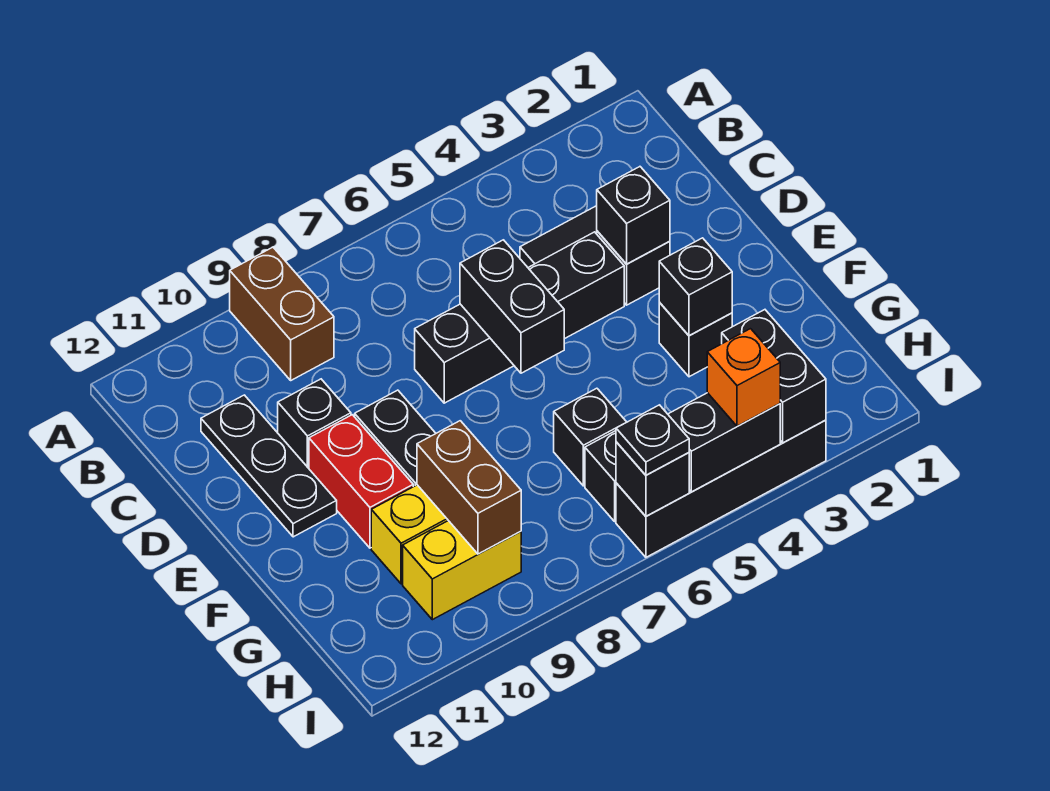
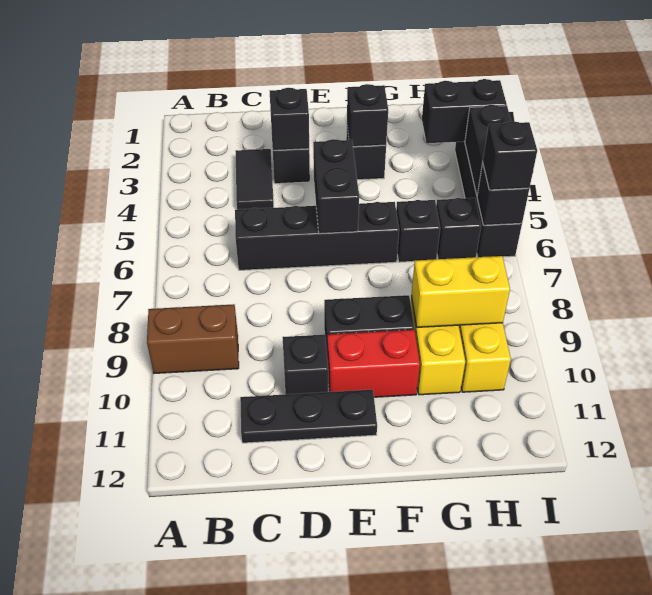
black 1x4 brick [415,232,624,403] -> black 1x4 brick turned to [235,202,399,270]
black 1x2 brick [460,240,564,373] -> black 1x2 brick turned to [313,139,359,234]
brown 1x2 brick [417,421,521,554] -> yellow 1x2 brick [411,256,510,327]
orange 1x1 brick [707,329,780,426] -> none
black 1x1 plate [616,405,689,475] -> black 1x1 brick [483,121,537,190]

